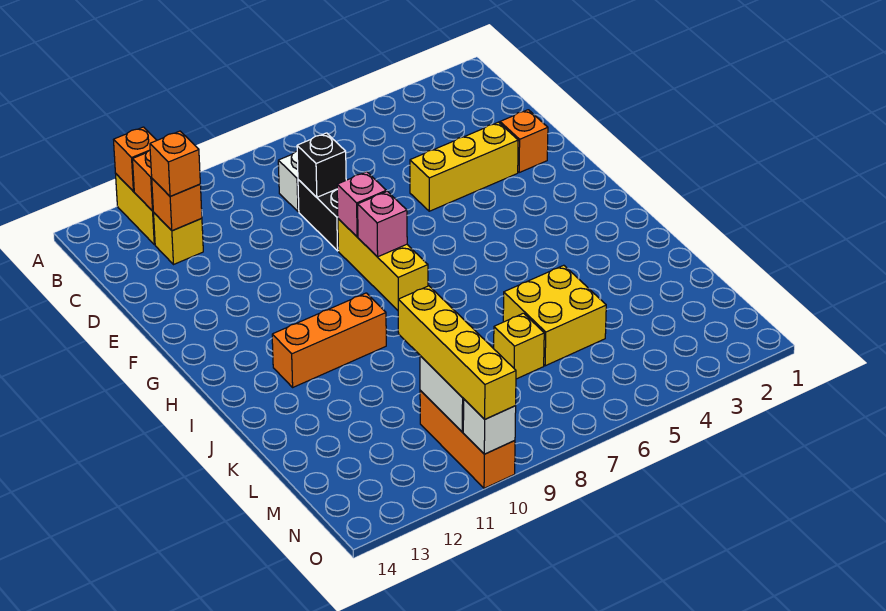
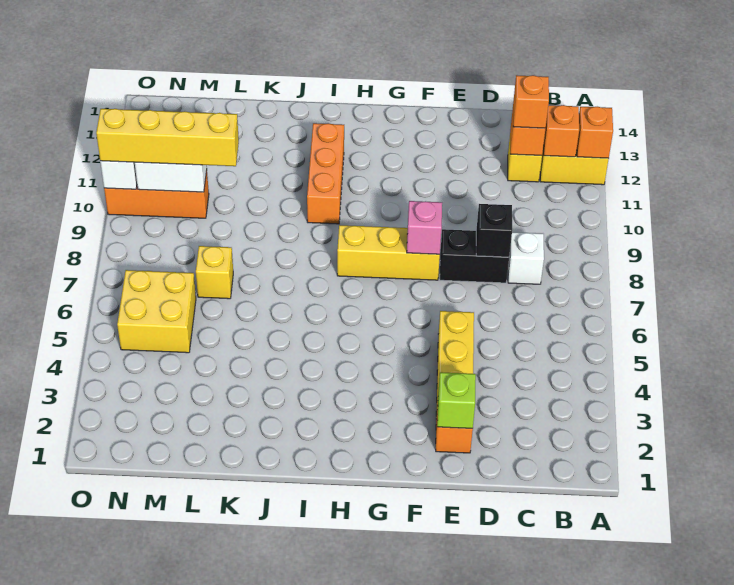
none -> lime 1x1 brick [437,372,476,428]
pink 1x1 brick [358,191,407,257] -> none
yellow 2x2 brick [503,265,606,366] -> yellow 2x2 brick moved to [117,270,196,353]

